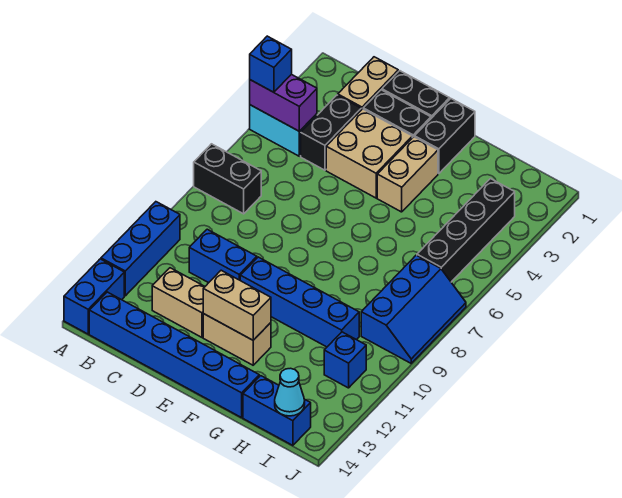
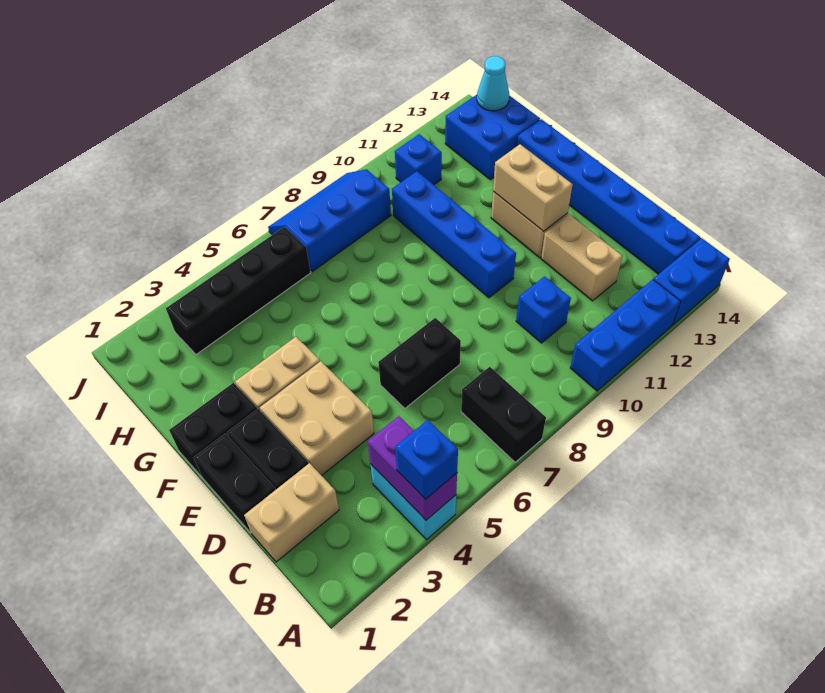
black 1x2 brick [301,95,361,170] -> black 1x2 brick moved to [378,318,461,408]
blue 1x2 brick [189,229,257,283] -> blue 1x1 brick [516,276,571,343]
blue 1x2 brick [243,376,311,445] -> blue 2x2 brick [445,95,540,180]

